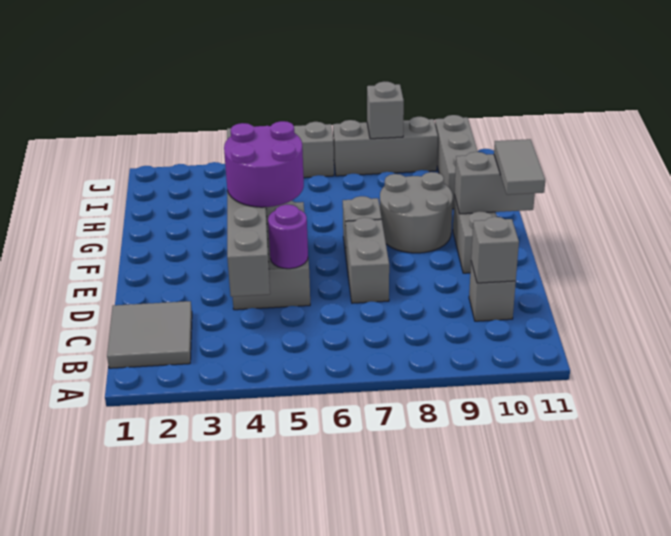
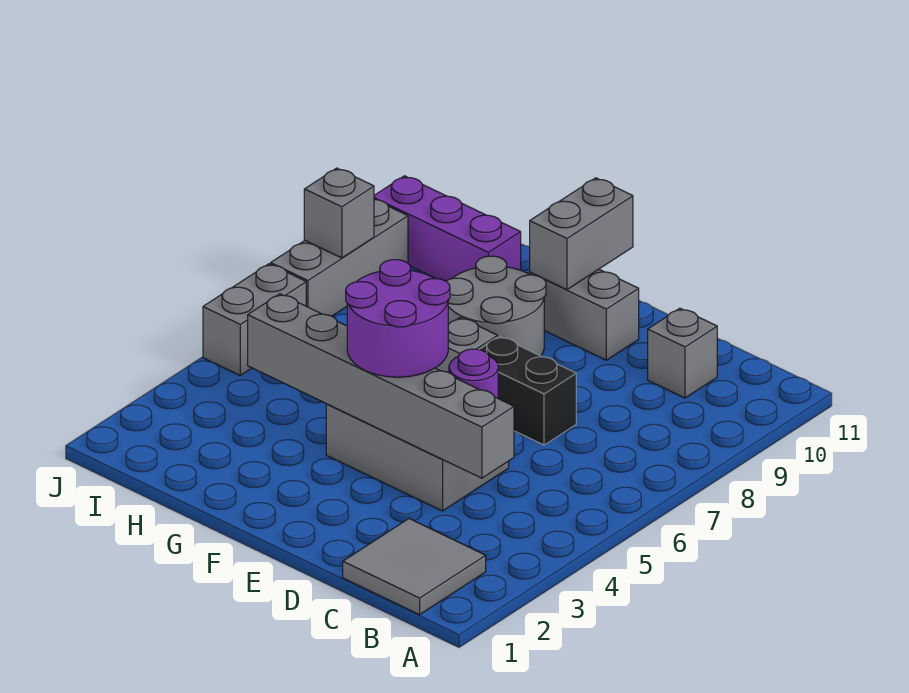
grey 1x1 brick [471,217,519,283] -> none
grey 1x2 brick [345,217,389,303] -> black 1x2 brick [479,336,576,445]
grey 1x2 tile [494,139,545,195] -> none
grey 1x3 brick [435,115,478,209] -> purple 1x3 brick [374,176,521,281]

